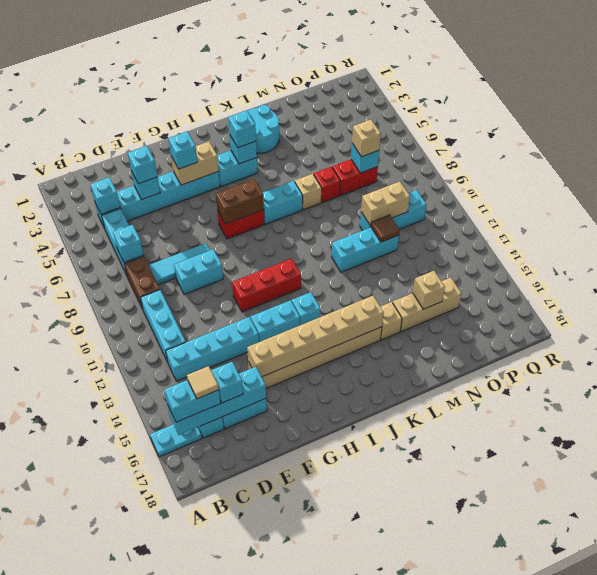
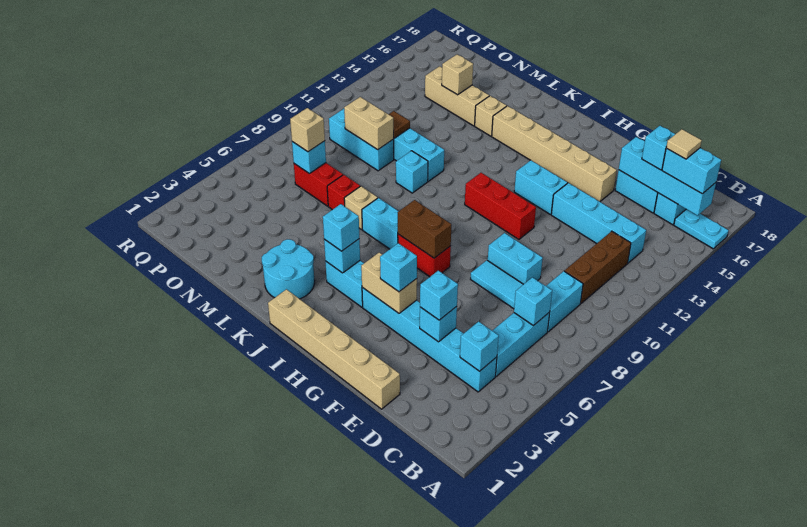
brown 1x2 brick [125,256,160,309] -> cyan 1x2 brick [546,271,583,332]
cyan 1x3 brick [140,290,186,360] -> brown 1x3 brick [565,231,631,303]
tan 1x6 brick [247,296,384,377] -> tan 1x6 brick moved to [268,289,400,409]
cyan 1x1 brick [292,292,320,325] -> cyan 1x1 brick moved to [396,151,428,193]

